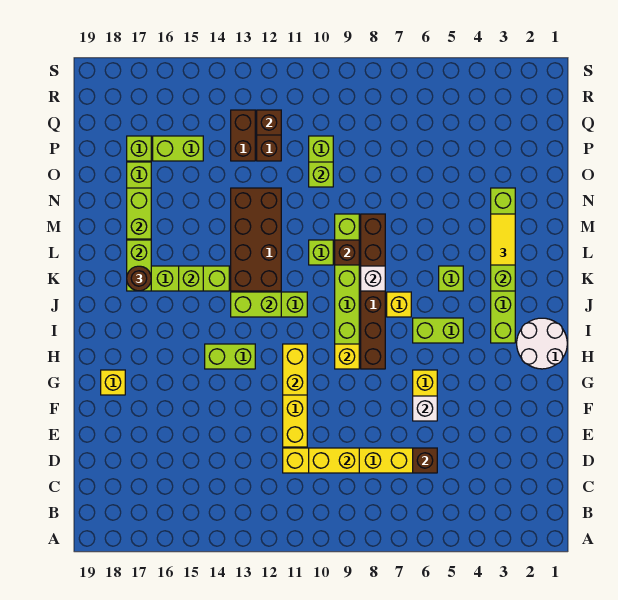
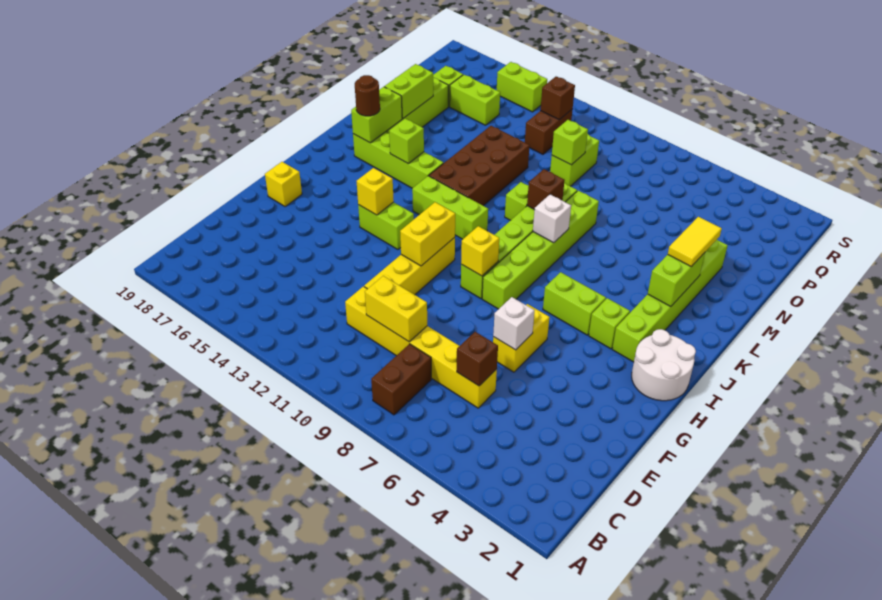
brown 1x6 brick [361,214,385,369] -> lime 1x6 brick [482,191,599,309]
yellow 1x1 brick [387,292,411,317] -> yellow 1x1 brick moved to [357,168,394,215]
lime 1x2 brick [231,292,281,317] -> lime 1x2 brick moved to [497,62,547,112]
lime 1x1 brick [439,266,463,291] -> lime 1x1 brick moved to [589,298,630,349]
brown 1x2 brick [231,110,255,161] -> brown 1x2 brick moved to [371,344,431,415]

